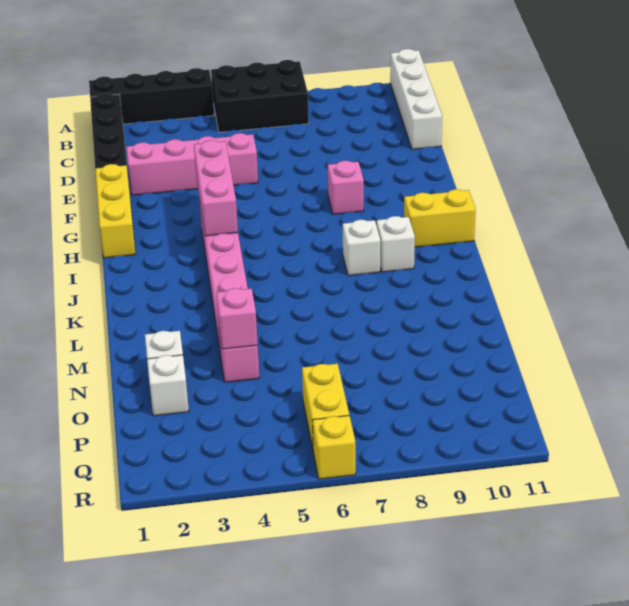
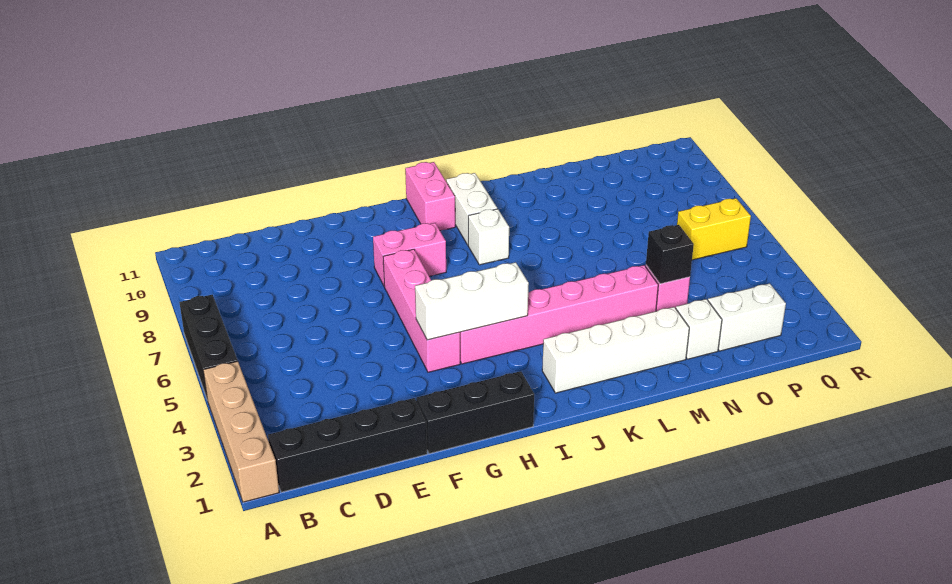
black 1x4 brick [89,68,214,124] -> tan 1x4 brick [203,361,279,502]
black 2x3 brick [211,60,309,132] -> black 1x3 brick [179,295,238,398]
white 1x4 brick [390,49,442,149] -> white 1x4 brick moved to [542,307,689,393]
pink 1x4 brick [126,133,258,195] -> pink 1x4 brick moved to [383,249,460,372]
yellow 1x3 brick [95,164,136,258] -> black 1x3 brick [416,371,534,454]
pink 1x3 brick [194,140,238,236] -> white 1x3 brick [415,262,529,340]
pink 1x1 brick [328,161,364,214] -> pink 1x2 brick [373,223,446,287]
yellow 1x2 brick [404,189,476,247] -> pink 1x2 brick [405,162,455,231]
white 1x1 brick [377,216,415,272] -> white 1x2 brick [446,173,497,245]
pink 1x1 brick [216,288,258,349] -> black 1x1 brick [646,225,694,284]
white 1x1 brick [147,355,189,416] -> white 1x2 brick [708,283,786,351]
yellow 1x1 brick [312,416,356,479] -> none

